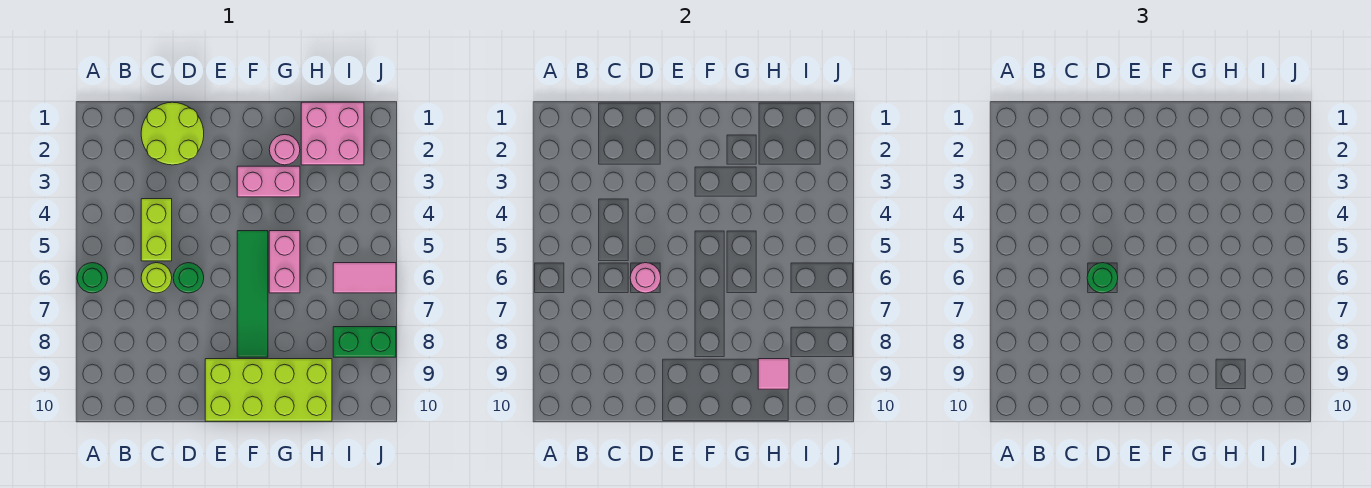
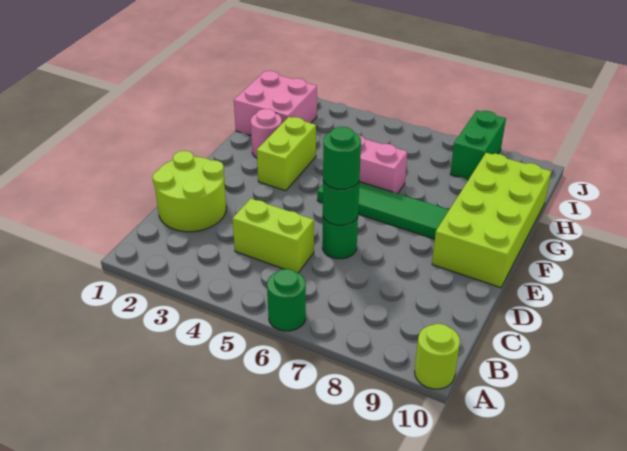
lime 1x1 round brick [141,263,172,293] -> lime 1x1 round brick moved to [415,324,460,389]
pink 1x1 round brick [630,263,661,293] -> green 1x1 round brick [323,181,359,225]
pink 1x2 brick [237,166,300,197] -> lime 1x2 brick [257,117,316,191]
pink 1x1 tile [758,359,789,389] -> none
pink 1x2 tile [333,263,396,293] -> none

